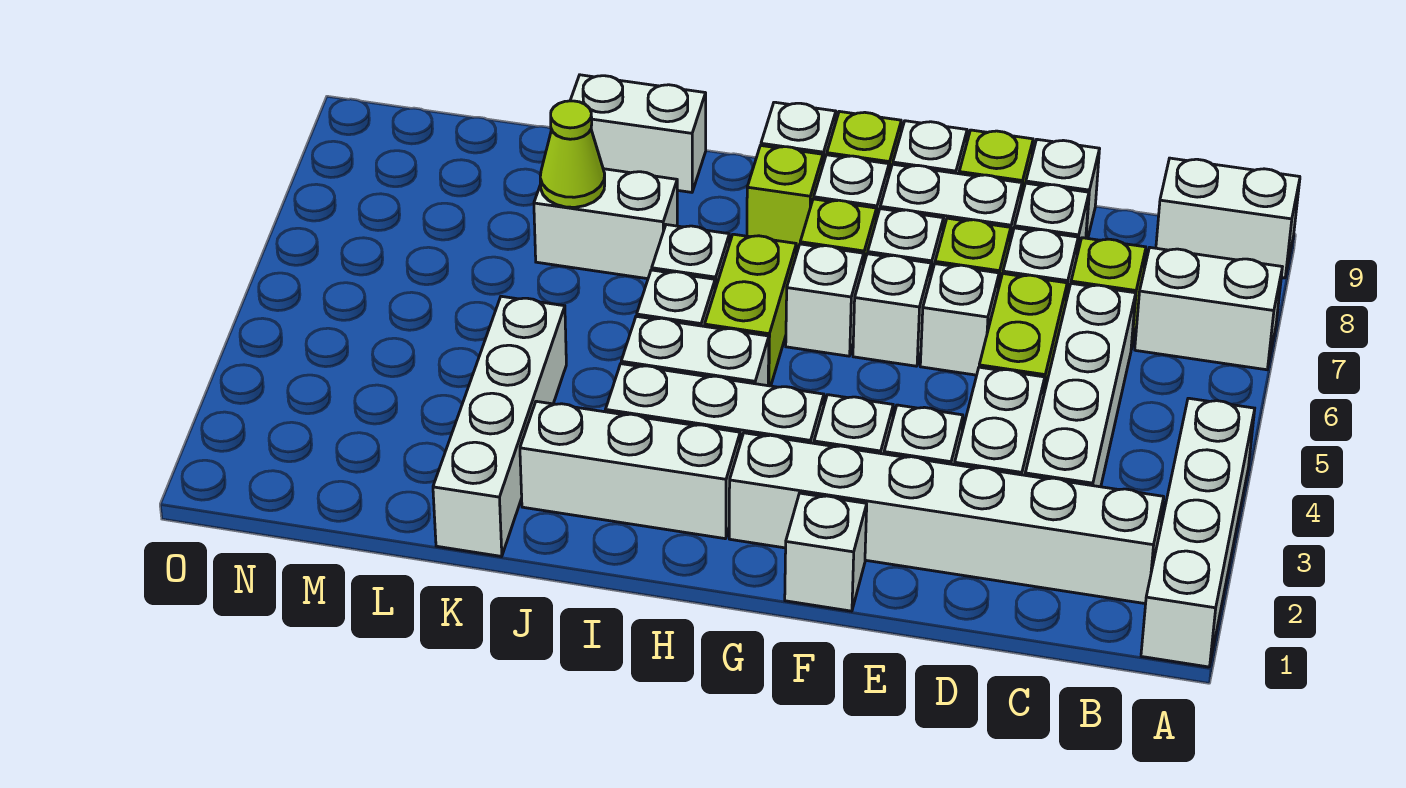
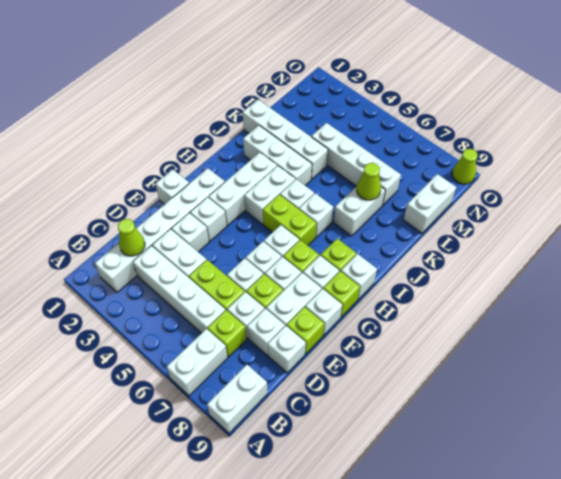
white 1x4 brick [1141,398,1255,667] -> white 1x4 brick moved to [311,123,401,205]
none -> lime 1x1 cone [118,219,145,256]
white 1x3 brick [520,401,740,539] -> white 1x3 brick turned to [243,125,312,186]
white 1x2 brick [570,75,706,192] -> white 1x2 brick moved to [403,174,456,233]
none -> lime 1x1 cone [452,149,478,184]

